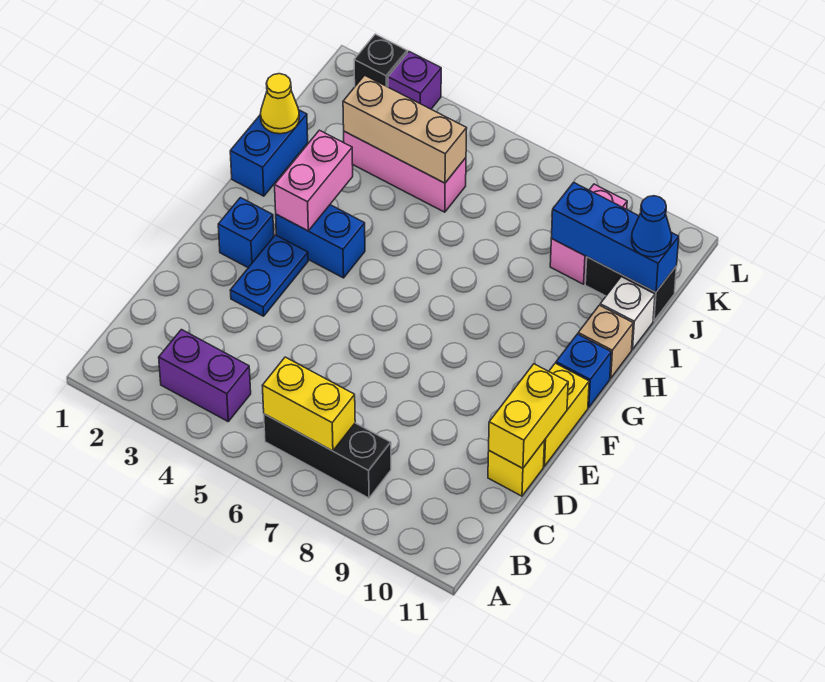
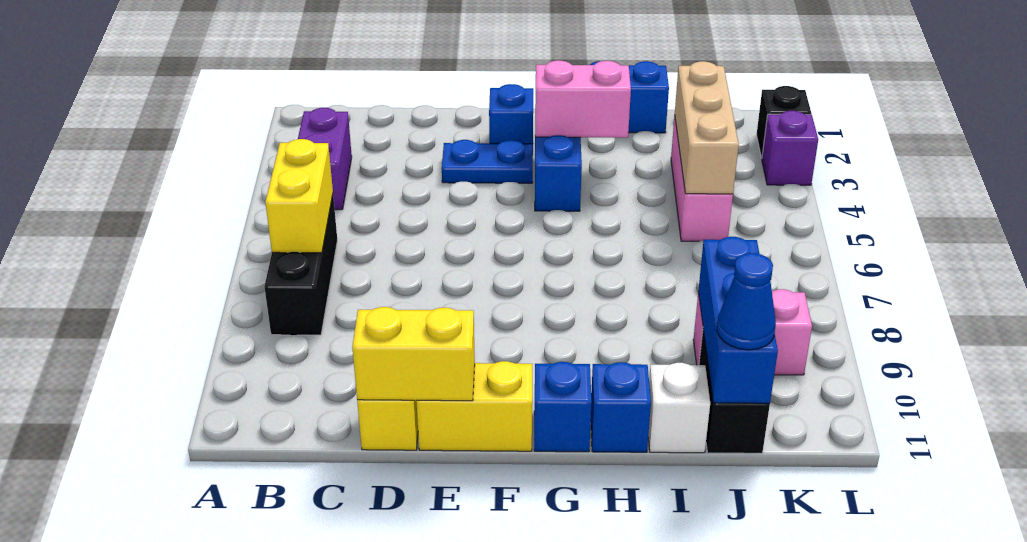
tan 1x1 brick [578,305,633,378] -> blue 1x1 brick [591,362,651,452]
yellow 1x1 cone [260,74,299,134] -> none

